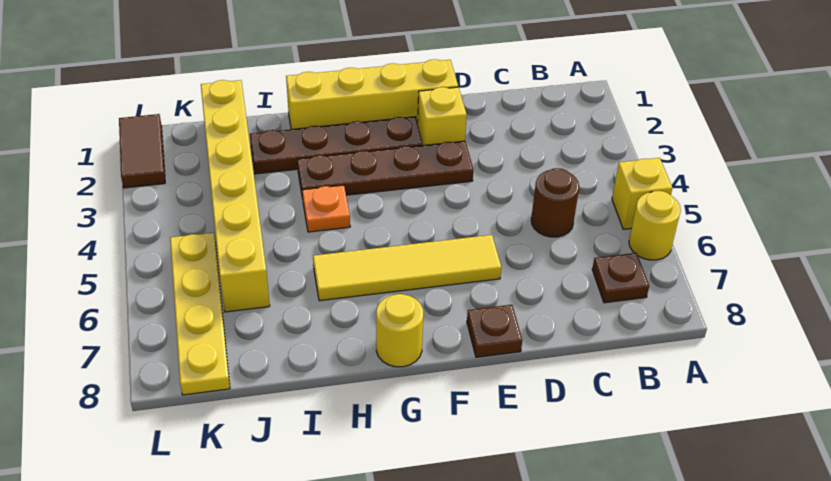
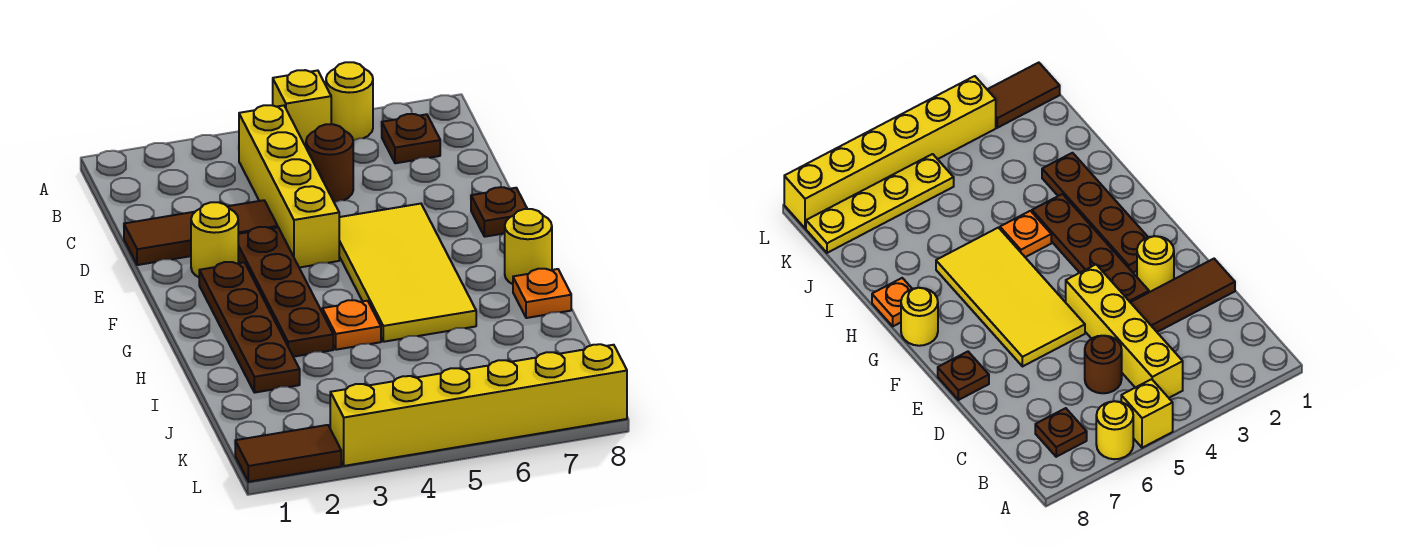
none -> brown 1x3 tile [124,200,278,265]
yellow 1x4 brick [286,59,458,129] -> yellow 1x4 brick moved to [239,105,339,268]
yellow 1x1 brick [418,87,467,145] -> yellow 1x1 round brick [191,202,238,277]
yellow 1x4 tile [313,235,501,301] -> yellow 2x4 tile [339,204,476,342]
none -> orange 1x1 plate [513,269,571,318]
yellow 1x6 brick [201,80,270,312] -> yellow 1x6 brick moved to [330,344,627,466]

